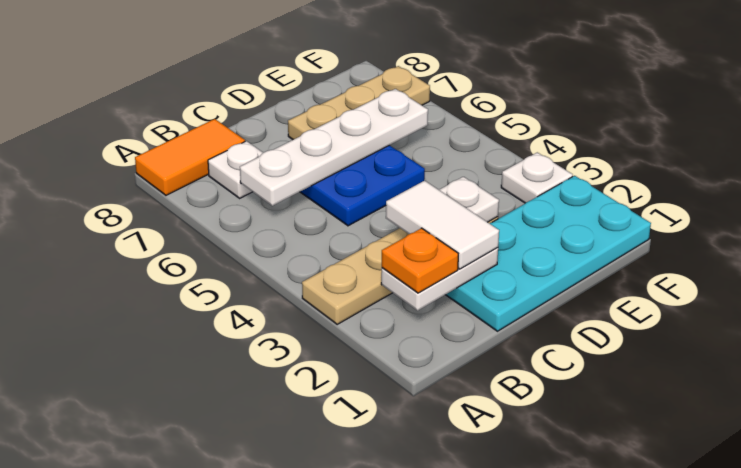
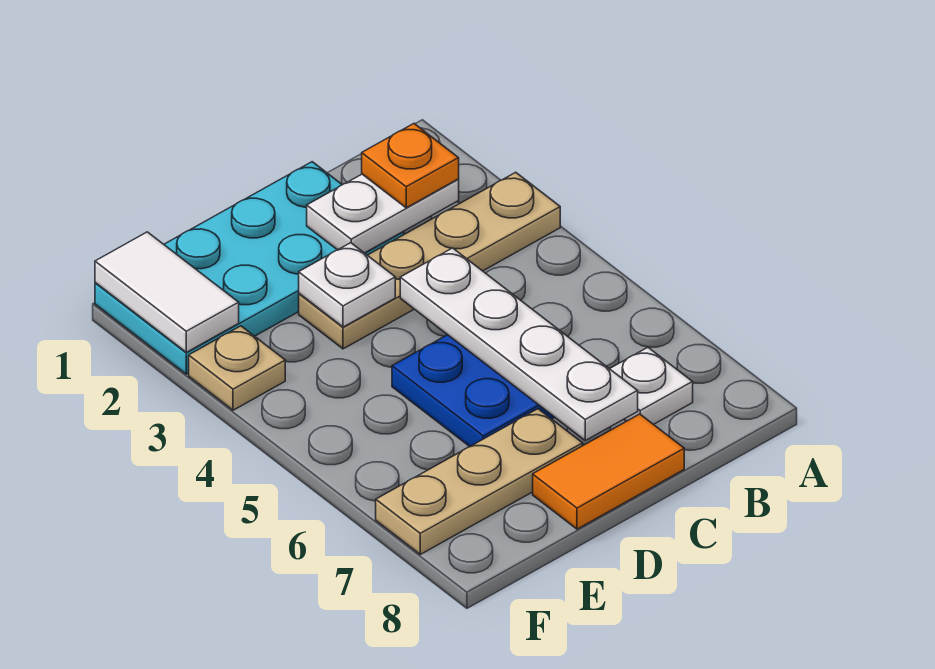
orange 1x2 tile [135,119,245,195] -> orange 1x2 tile moved to [533,414,684,529]
white 1x4 plate [240,89,428,206] -> white 1x4 plate turned to [400,248,638,440]
white 1x2 tile [386,181,499,269] -> white 1x2 tile moved to [95,232,239,352]
white 1x1 plate [501,152,573,203] -> tan 1x1 plate [189,326,285,410]

